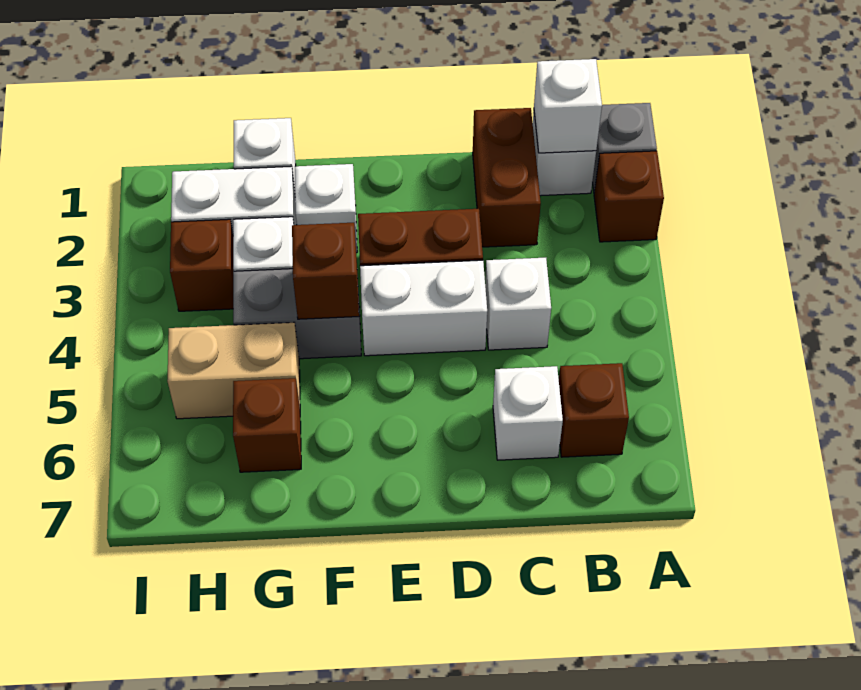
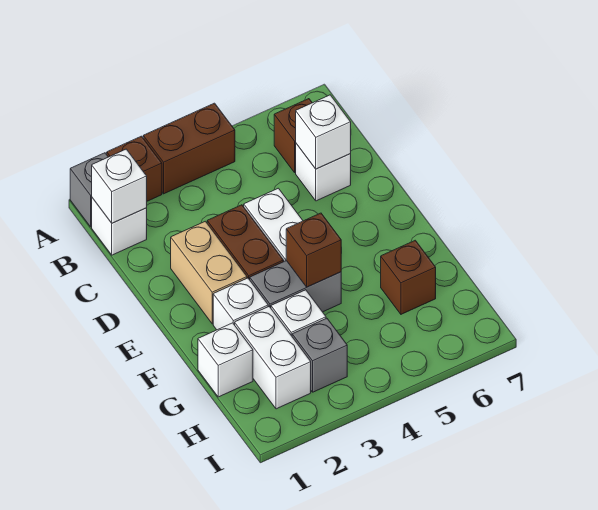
brown 1x2 brick [473,108,541,247] -> brown 1x2 brick moved to [143,103,235,194]
white 1x1 brick [485,258,551,350] -> white 1x1 brick moved to [296,95,351,169]
grey 1x2 brick [233,269,361,359] -> grey 1x2 brick turned to [250,261,341,312]
tan 1x2 brick [167,322,300,419] -> tan 1x2 brick moved to [171,221,247,324]
brown 1x1 brick [170,219,234,311] -> grey 1x1 brick [292,318,347,392]

